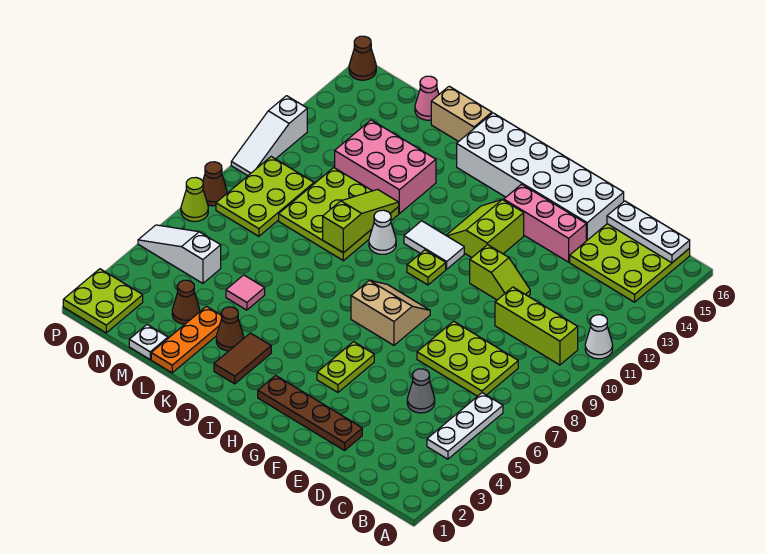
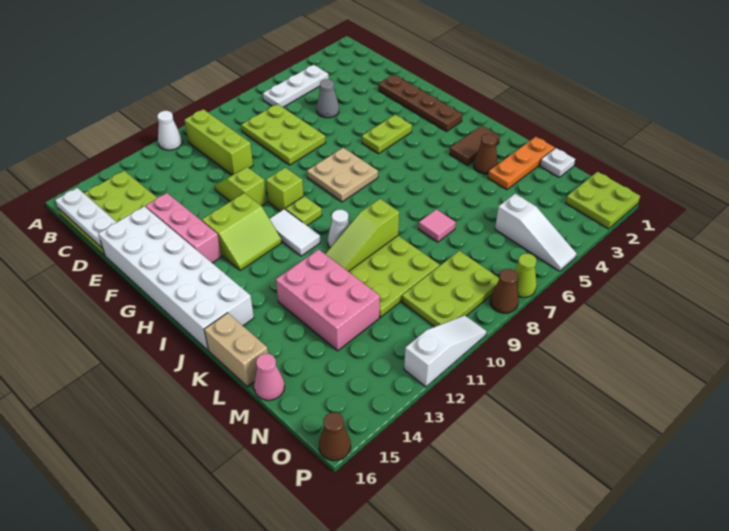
tan 2x2 slope [351,280,430,345] -> tan 2x2 plate [307,148,378,202]
none -> lime 1x1 brick [266,168,304,211]
pink 1x1 tile [226,275,265,310] -> pink 1x1 tile moved to [419,209,456,242]
brown 1x1 cone [172,280,200,324] -> none

